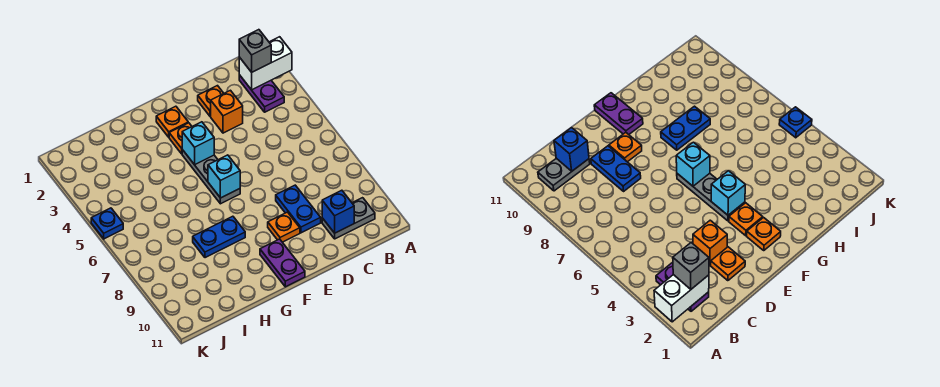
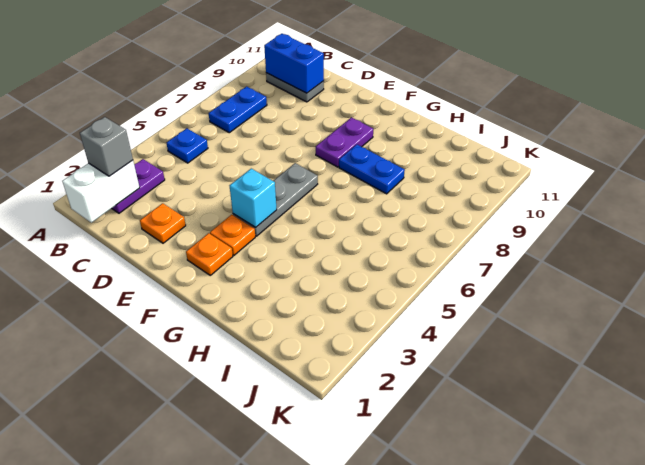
white 1x2 brick [239,37,292,90] -> white 1x2 brick turned to [62,160,140,223]
blue 1x1 brick [322,190,354,233] -> blue 1x2 brick [264,34,324,93]
orange 1x1 brick [211,90,243,133] -> none
blue 1x2 plate [276,185,321,233] -> blue 1x2 plate moved to [209,86,267,133]
orange 1x1 plate [268,212,300,242] -> none
cyan 1x1 brick [208,155,240,198] -> none
purple 1x2 plate [260,239,305,287] -> purple 1x2 plate moved to [316,118,373,167]
blue 1x1 plate [91,208,123,239] -> blue 1x1 plate moved to [167,128,208,163]

